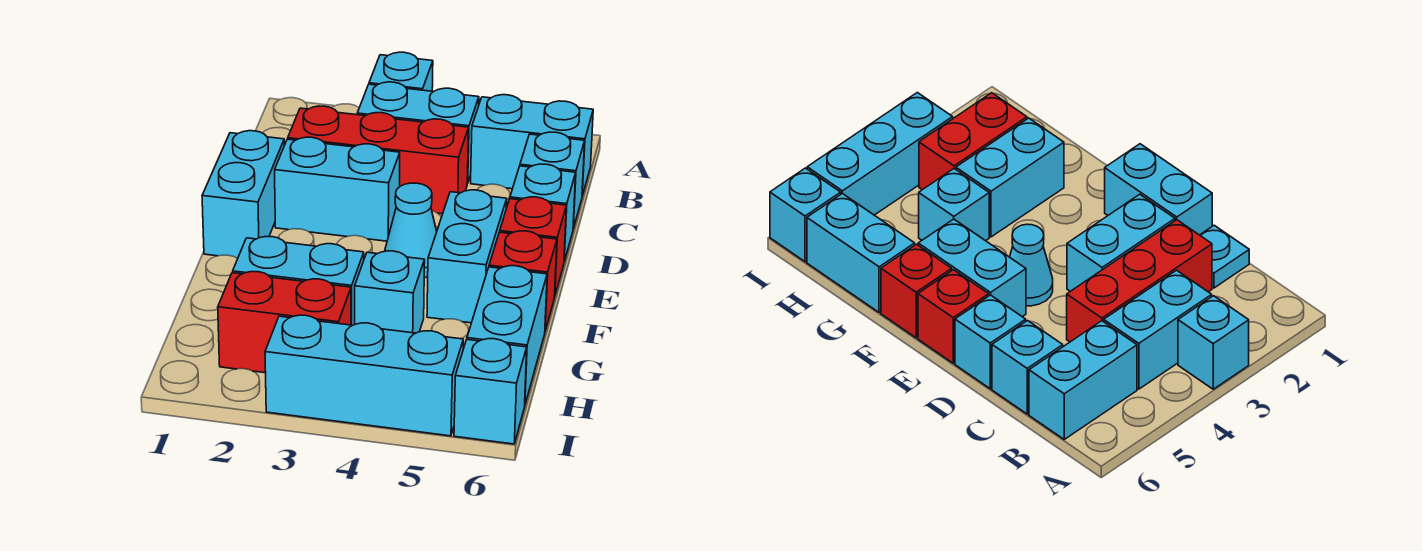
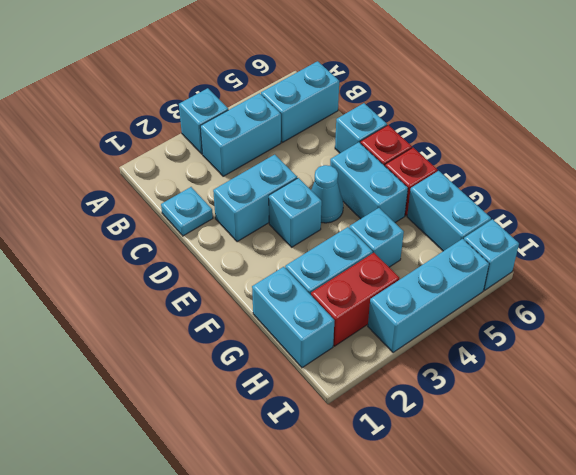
red 1x3 brick [288,106,469,214] -> none
cyan 1x1 brick [520,132,585,229] -> cyan 1x1 brick moved to [269,178,322,247]
cyan 1x2 brick [202,131,284,258] -> cyan 1x2 brick moved to [252,267,334,368]

